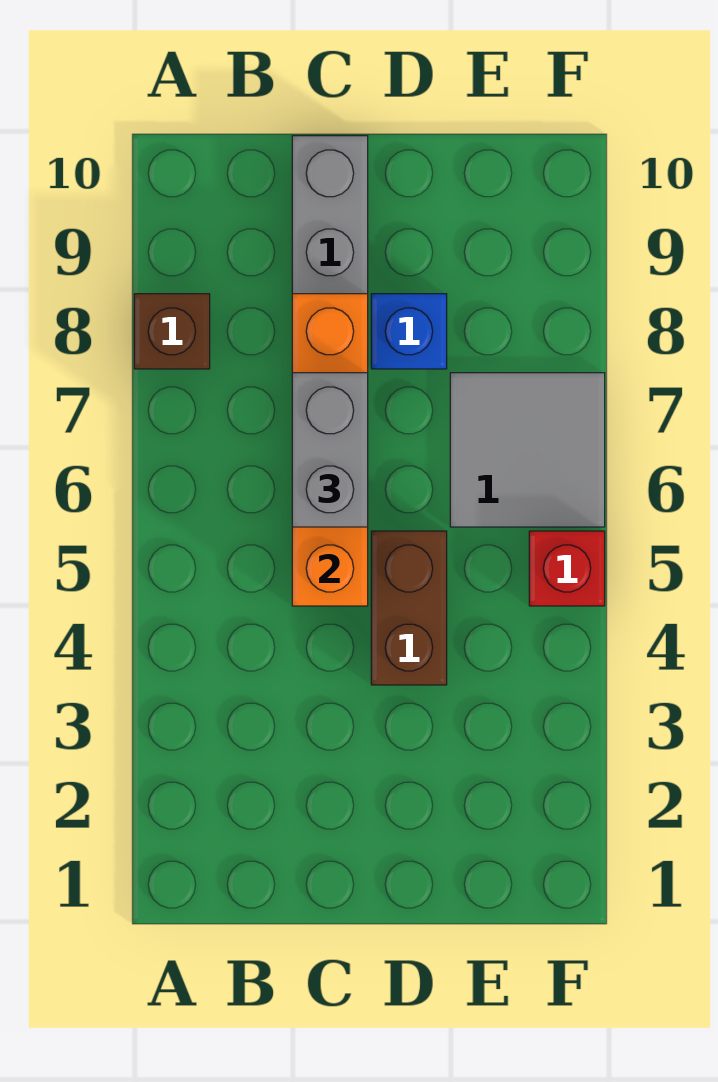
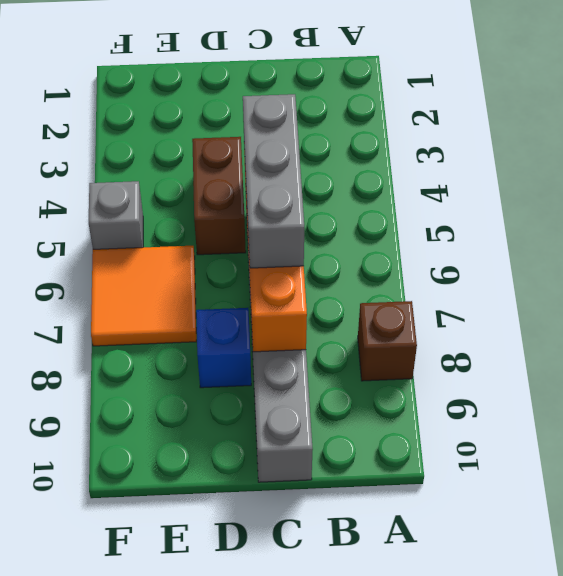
grey 1x2 brick [292,373,368,527] -> grey 1x3 brick [243,94,304,268]
grey 2x2 tile [450,373,605,527] -> orange 2x2 tile [91,246,196,346]
red 1x1 brick [529,531,605,606] -> grey 1x1 brick [89,181,143,249]

